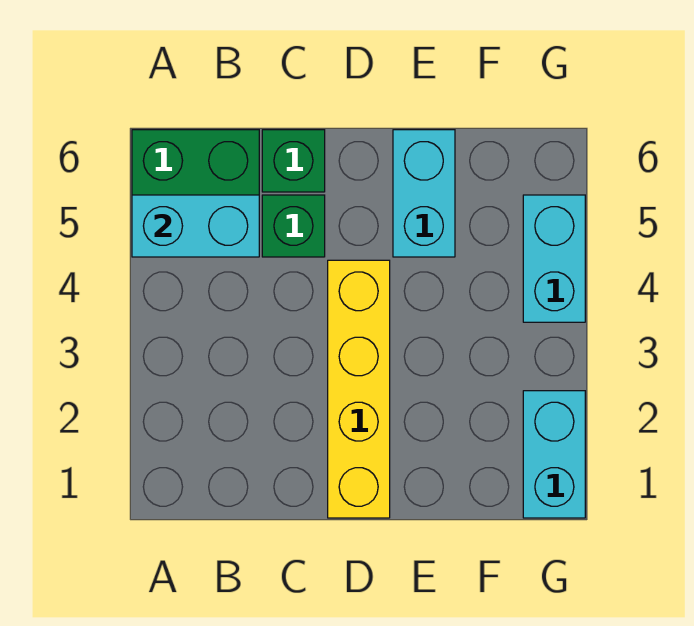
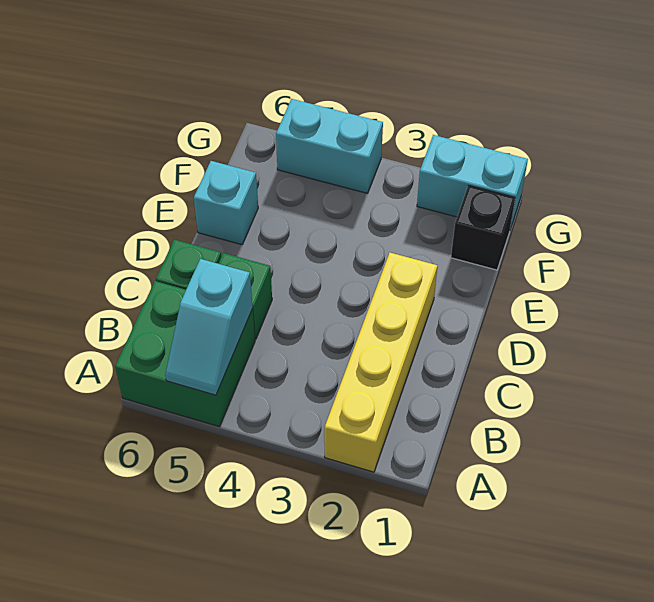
cyan 1x2 brick [132,195,259,257] -> cyan 1x2 slope [165,259,253,395]
yellow 1x4 brick [328,260,390,518] -> yellow 1x4 brick turned to [324,253,438,472]
cyan 1x2 brick [393,130,455,257] -> cyan 1x1 brick [194,161,258,245]
none -> black 1x1 brick [451,185,515,270]

